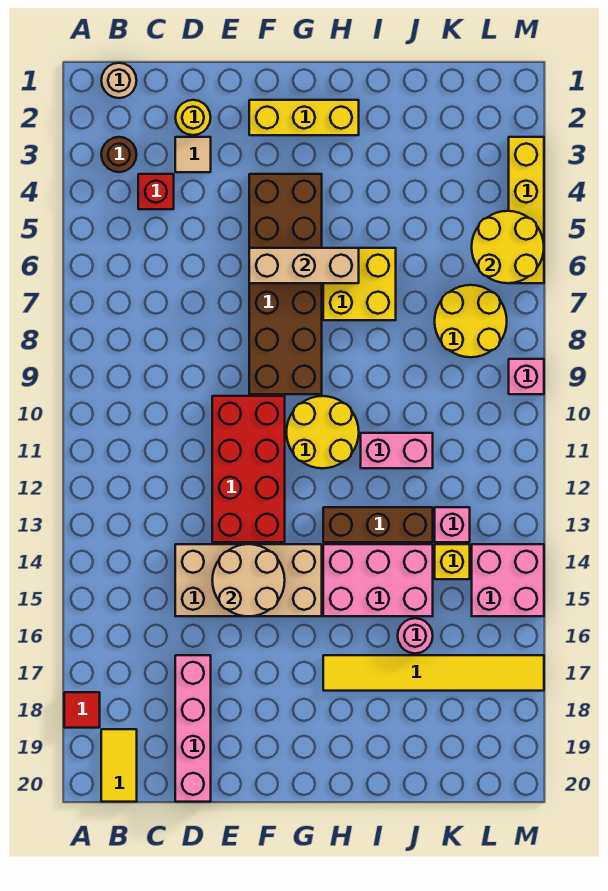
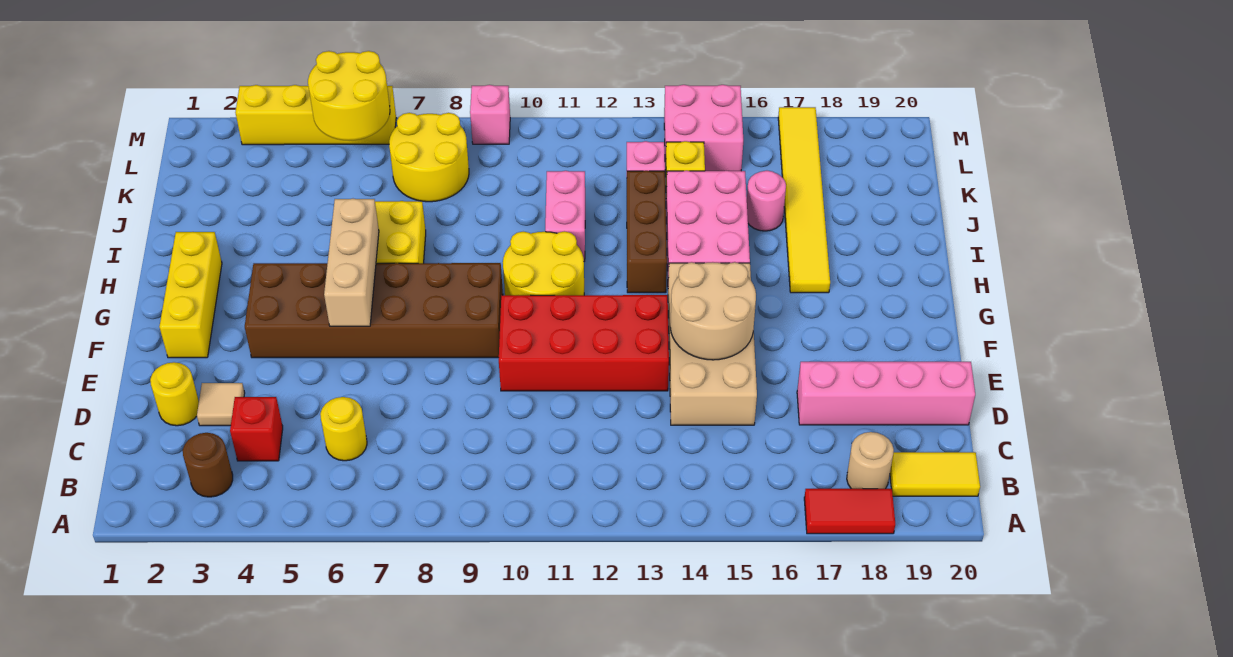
red 1x1 tile [64,692,100,728] -> red 1x2 tile [804,489,895,534]
tan 1x1 round brick [101,63,137,98] -> tan 1x1 round brick moved to [847,432,894,489]
none -> yellow 1x1 round brick [320,397,367,461]

